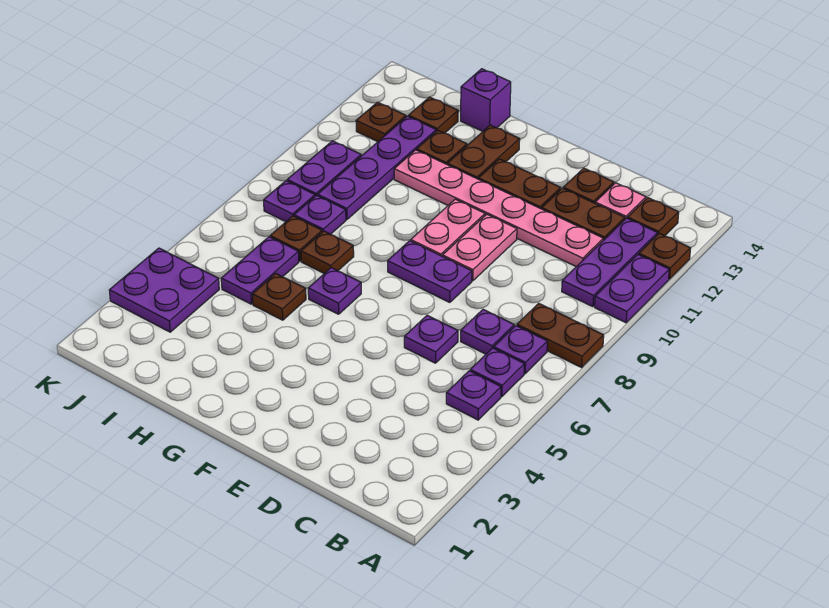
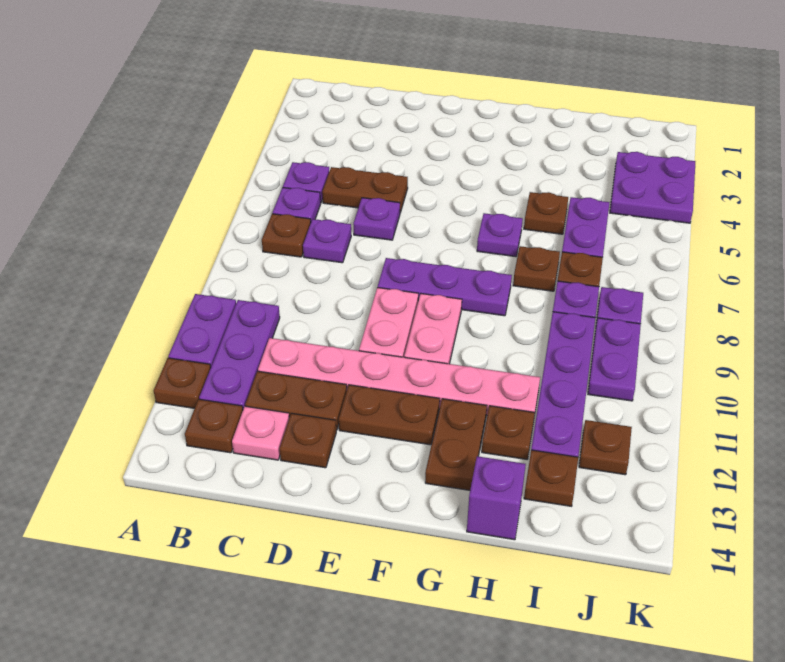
brown 1x2 plate [517,303,604,367] -> brown 1x2 plate moved to [322,167,408,213]
purple 1x1 plate [494,326,547,374] -> brown 1x1 plate [262,214,311,257]
purple 1x2 plate [388,241,472,303] -> purple 1x3 plate [378,258,512,316]

